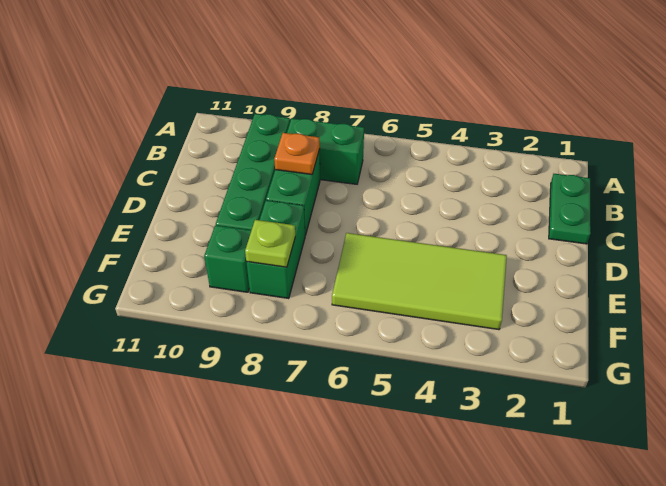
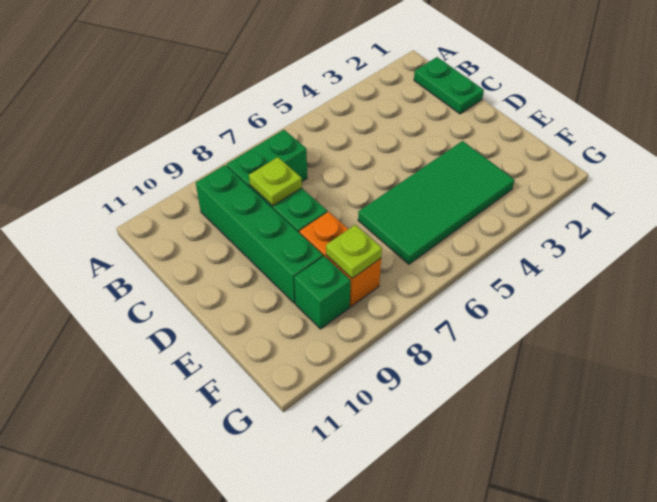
orange 1x1 plate [274,133,320,174] -> lime 1x1 plate [249,157,302,206]
lime 2x4 tile [332,233,507,330] -> green 2x4 tile [358,141,514,264]
green 1x2 brick [246,200,305,299] -> orange 1x2 brick [300,212,381,307]

